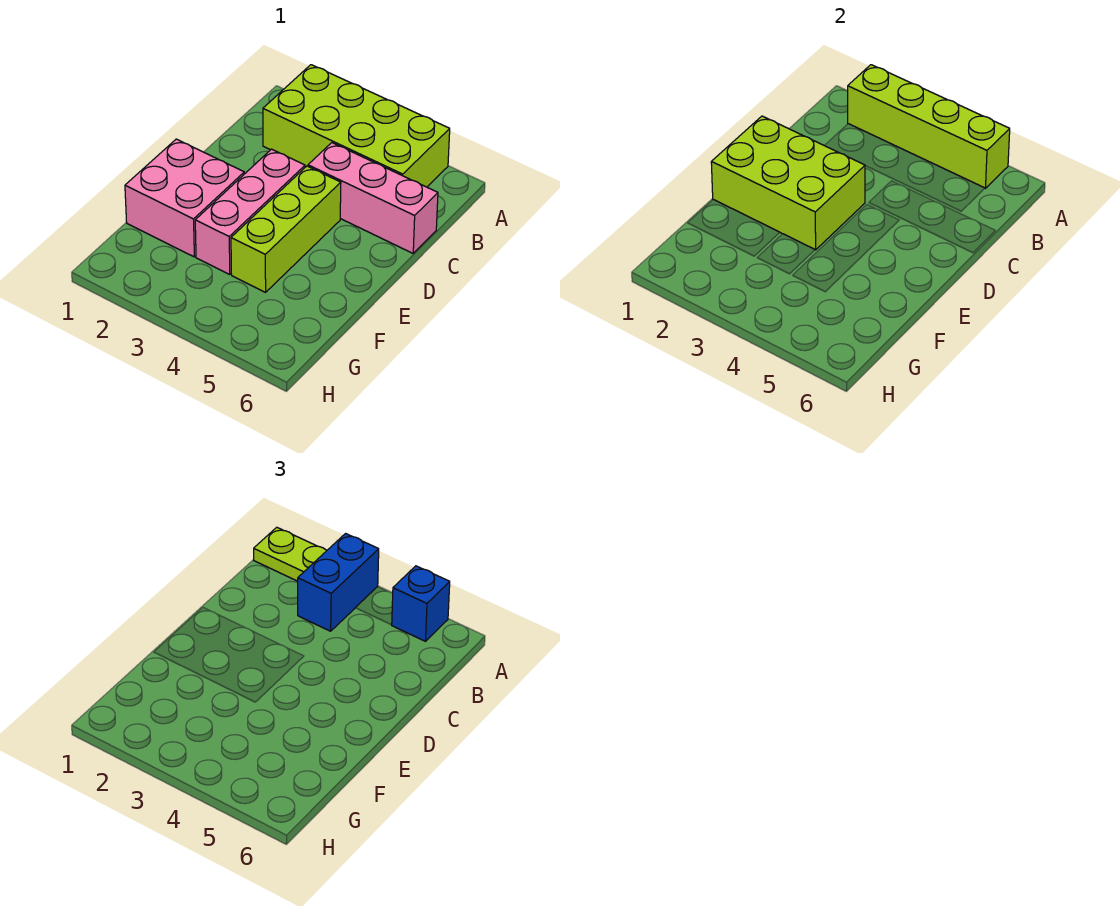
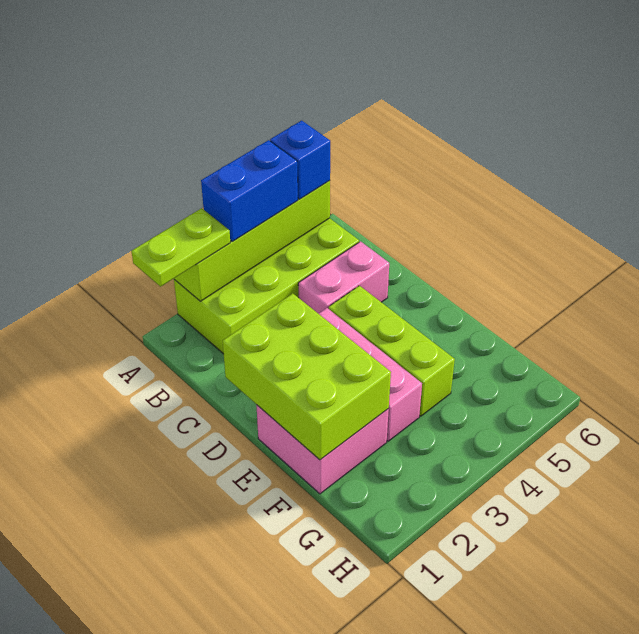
blue 1x2 brick [298,534,379,631] -> blue 1x2 brick turned to [201,140,298,242]
pink 1x3 brick [308,143,438,253] -> pink 1x2 brick [298,241,389,314]
lime 2x3 brick [711,116,865,250] -> lime 2x3 brick turned to [223,294,391,460]

